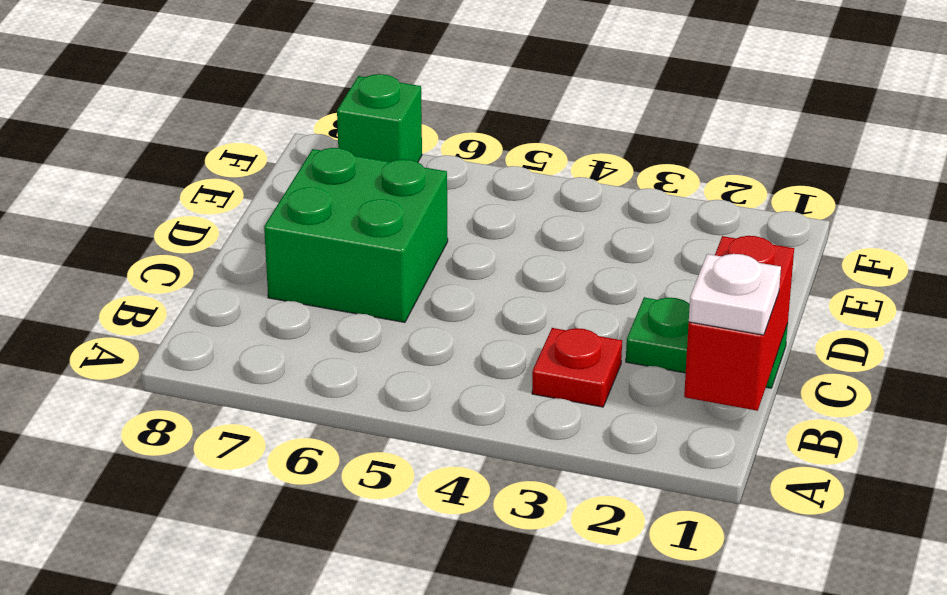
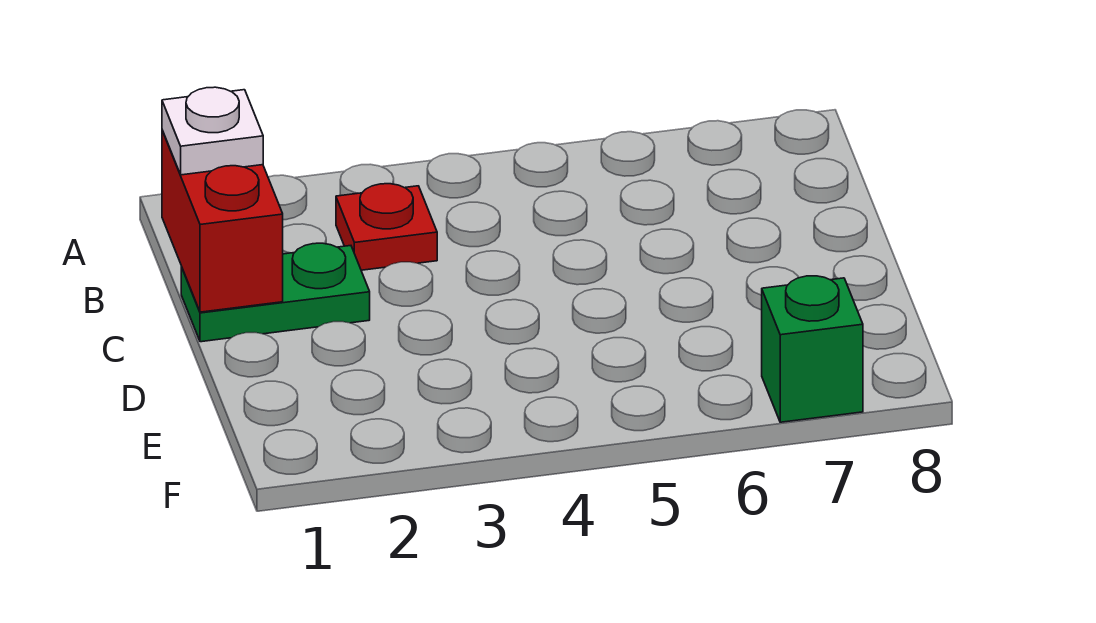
green 2x2 brick [264,148,448,322] -> none

